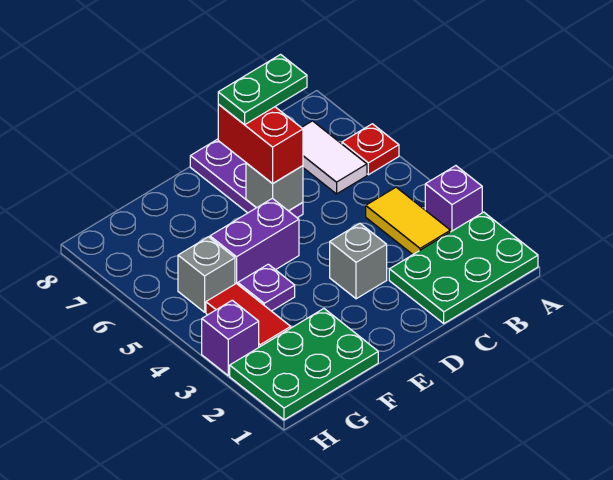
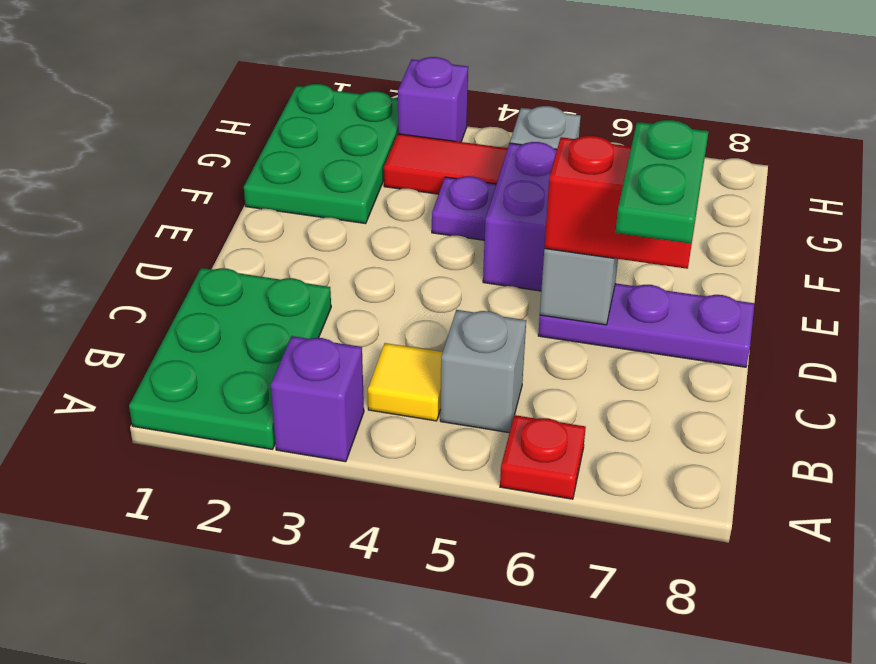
yellow 1x2 tile [366,187,450,254] -> yellow 1x1 tile [368,343,443,421]
white 1x2 tile [302,121,367,194] -> none
grey 1x1 brick [330,223,387,299] -> grey 1x1 brick moved to [440,310,526,433]

